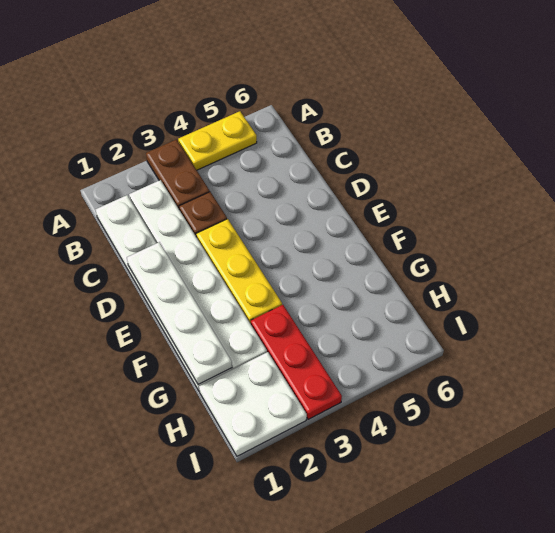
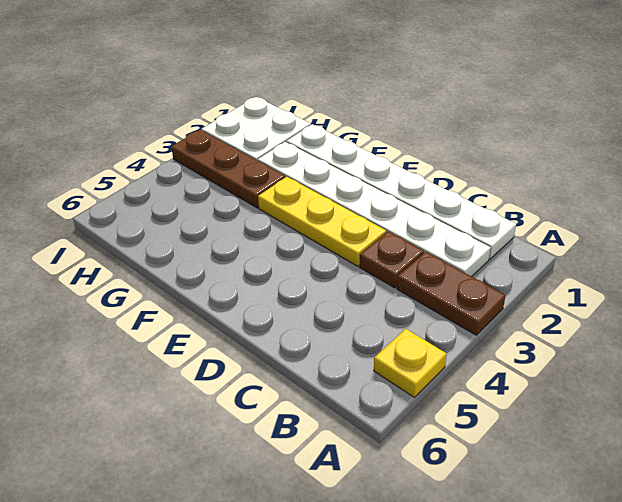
yellow 1x2 plate [178,111,257,170] -> yellow 1x1 plate [374,329,447,397]
white 1x4 plate [127,242,232,384] -> none
red 1x3 plate [251,305,342,419] -> brown 1x3 plate [171,130,285,208]

